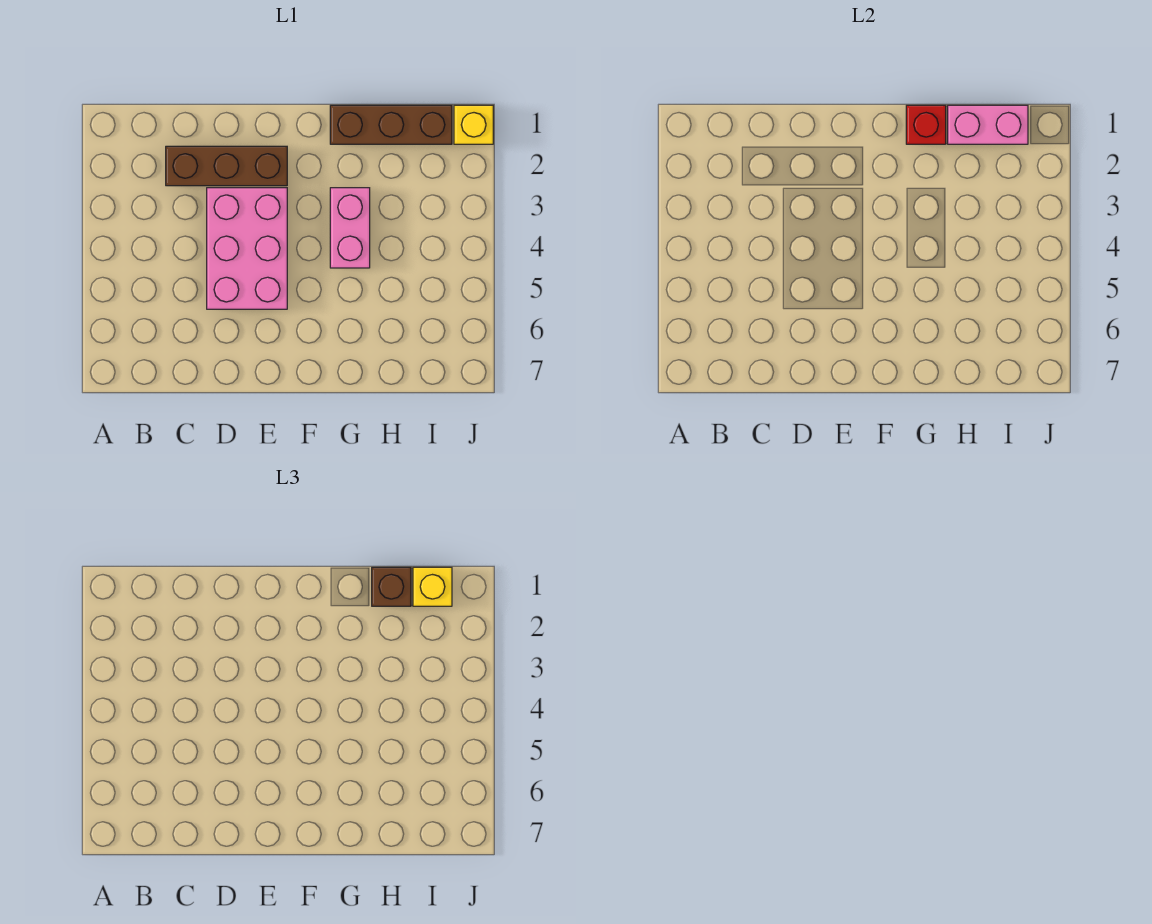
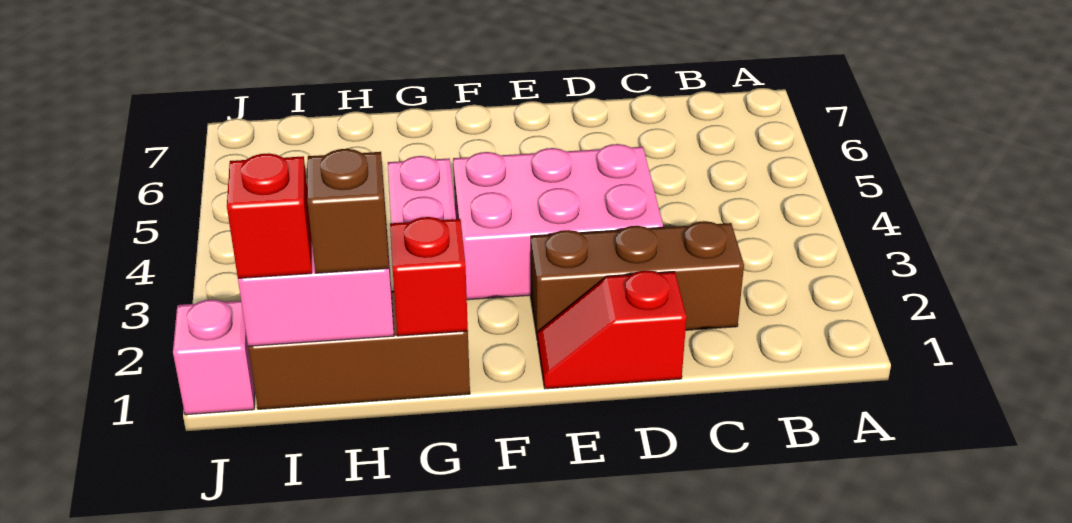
none -> red 1x2 slope [537,271,686,389]
pink 2x3 brick [207,188,287,309] -> pink 2x3 brick turned to [453,144,663,300]
yellow 1x1 brick [413,567,452,606] -> red 1x1 brick [227,153,312,278]
yellow 1x1 brick [454,105,493,144] -> pink 1x1 brick [173,300,255,415]

